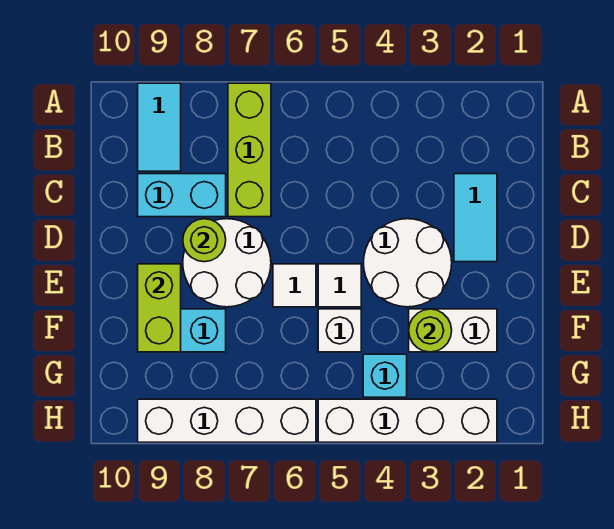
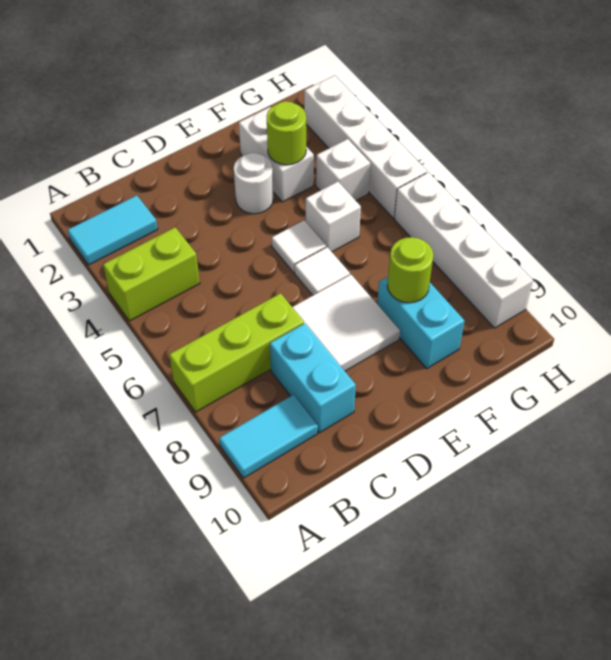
cyan 1x2 tile [454,174,497,262] -> cyan 1x2 tile moved to [68,195,158,265]
white 2x2 round brick [364,219,452,307] -> white 1x1 round brick [234,153,273,214]
white 2x2 round brick [183,219,271,307] -> white 2x2 tile [292,275,400,371]
lime 1x1 round brick [183,219,226,262] -> lime 1x1 round brick moved to [387,237,433,303]
lime 1x2 brick [138,264,181,352] -> lime 1x2 brick moved to [103,227,200,321]
cyan 1x1 brick [363,354,407,397] -> white 1x1 brick [316,139,370,200]

